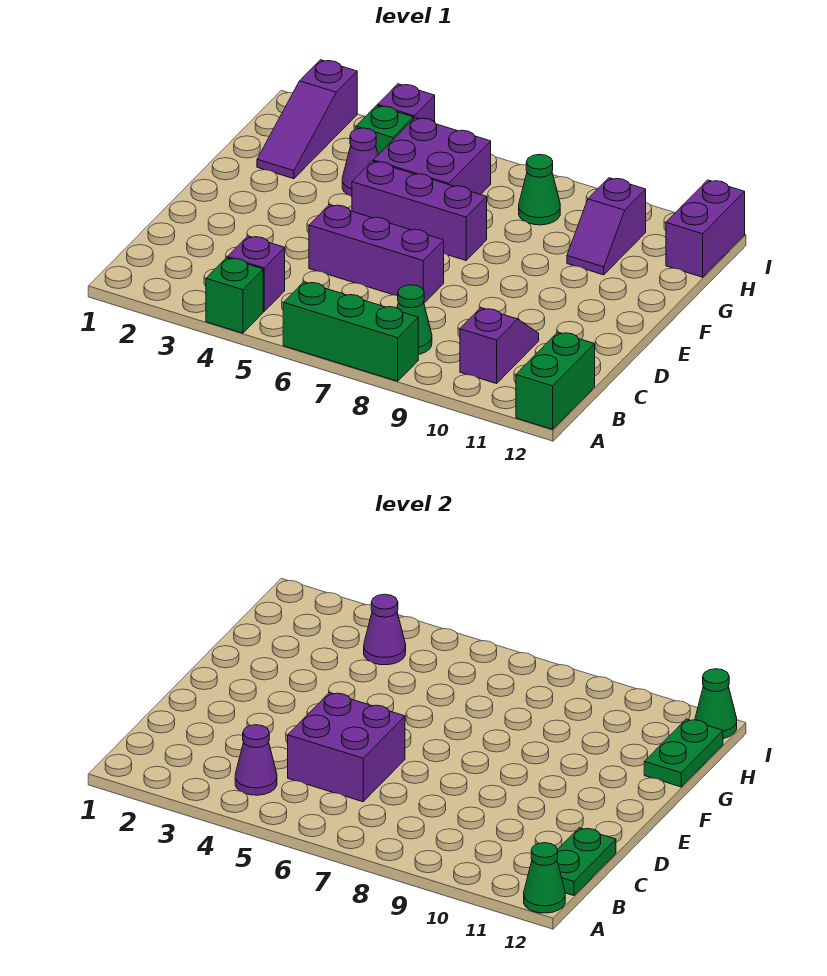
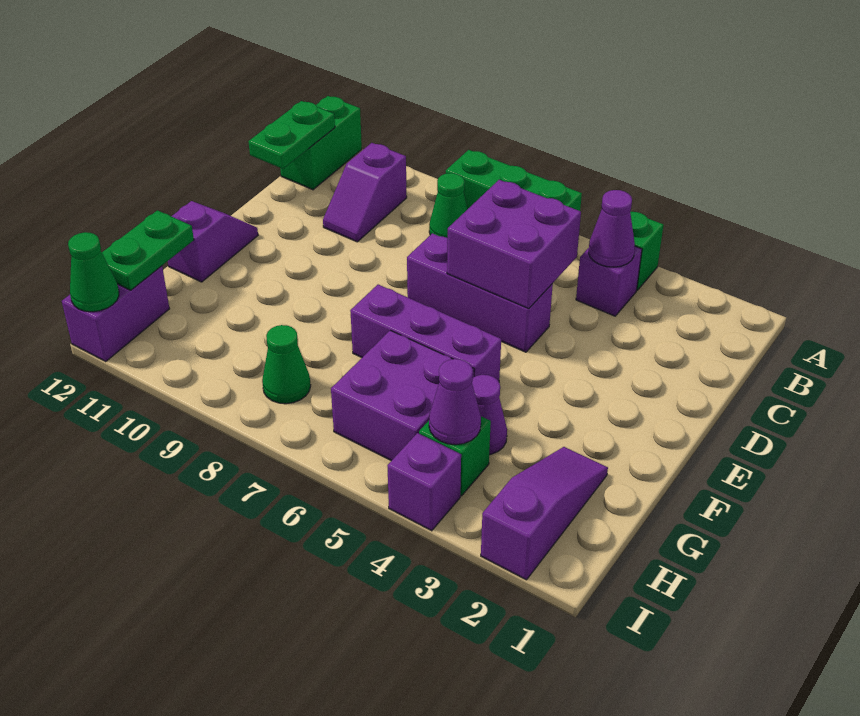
green 1x1 cone [524,843,565,913] -> none
purple 1x2 slope [567,178,646,275] -> purple 1x2 slope moved to [168,201,258,282]

